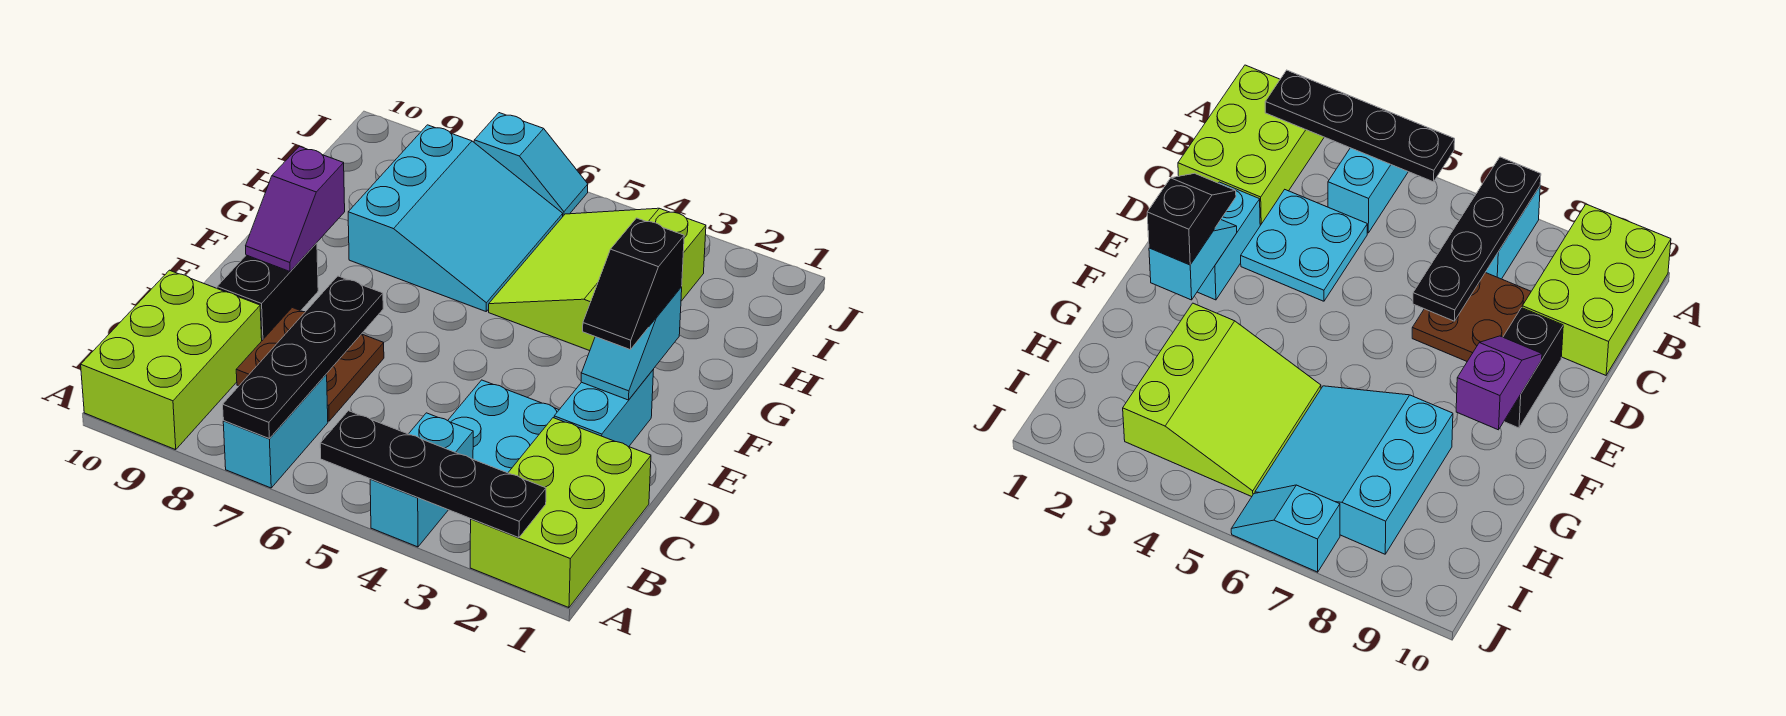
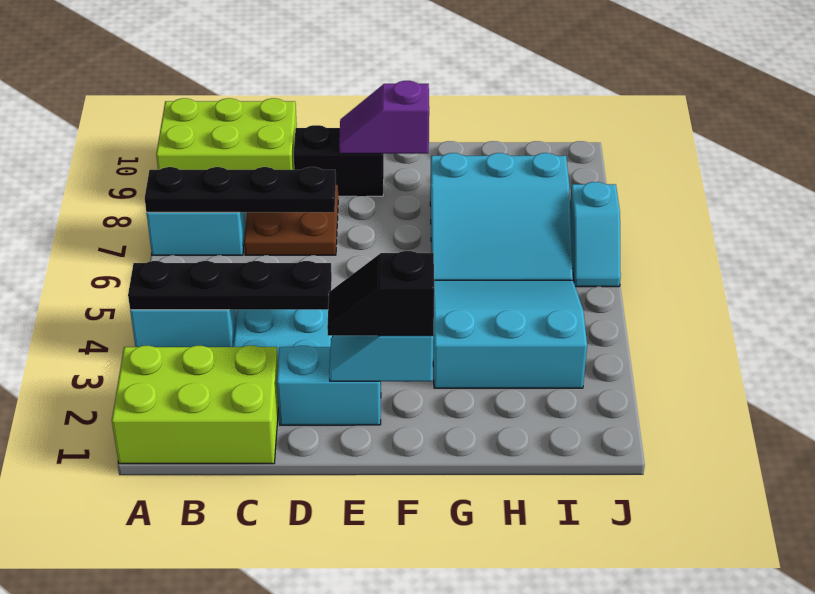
black 1x4 plate [320,411,546,538] -> black 1x4 plate turned to [128,261,332,310]
lime 3x3 slope [489,208,706,351] -> cyan 3x3 slope [433,280,587,388]

